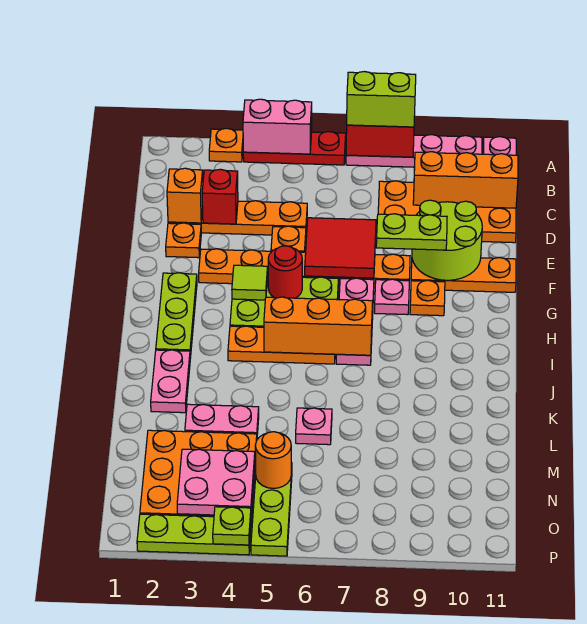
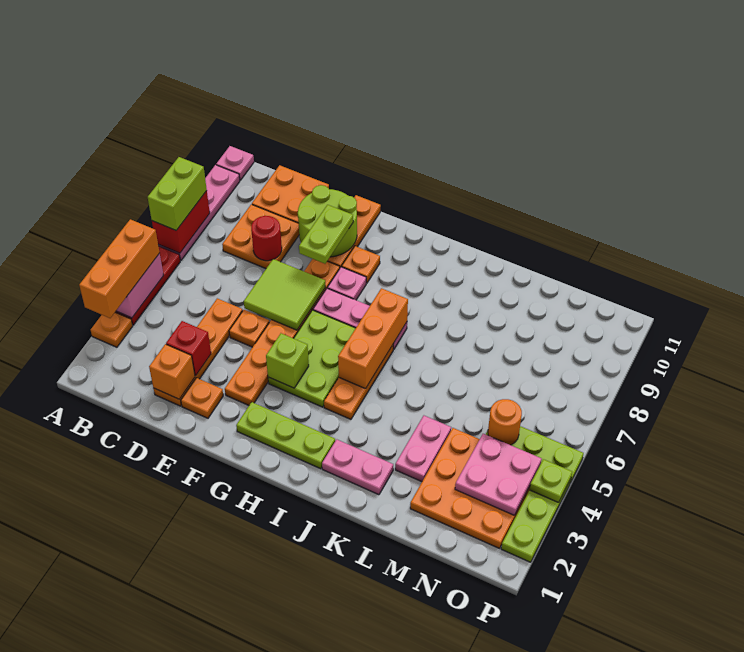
orange 1x3 brick [413,152,518,208] -> orange 1x3 brick moved to [79,219,160,318]
red 2x2 tile [305,218,376,278] -> lime 2x2 tile [244,259,325,330]
lime 1x1 tile [232,265,268,300] -> lime 1x1 brick [266,333,309,388]
red 1x1 round brick [268,246,302,298] -> red 1x1 round brick moved to [251,216,282,261]
pink 1x1 plate [296,408,332,445] -> none

